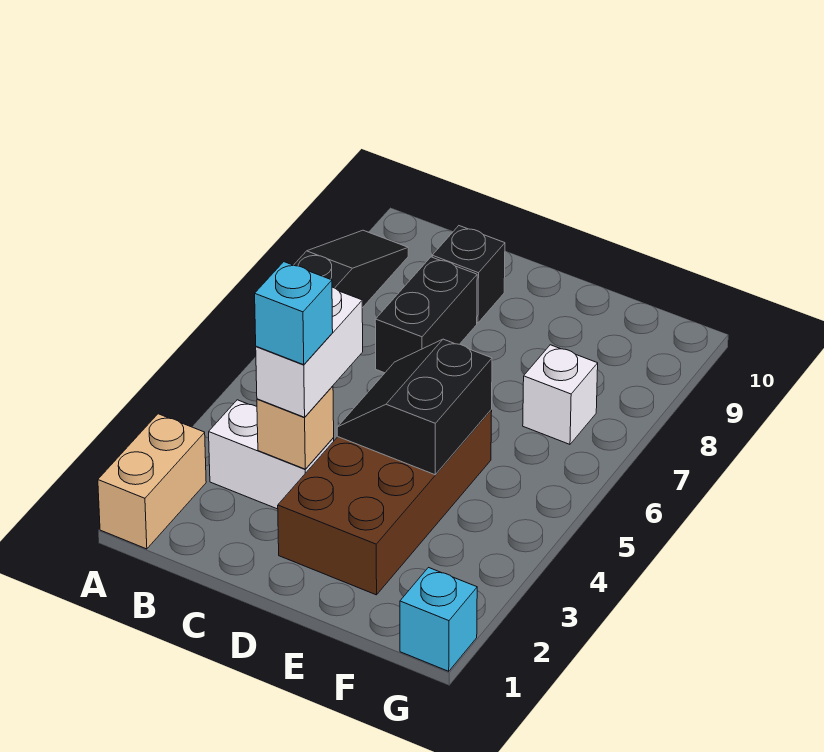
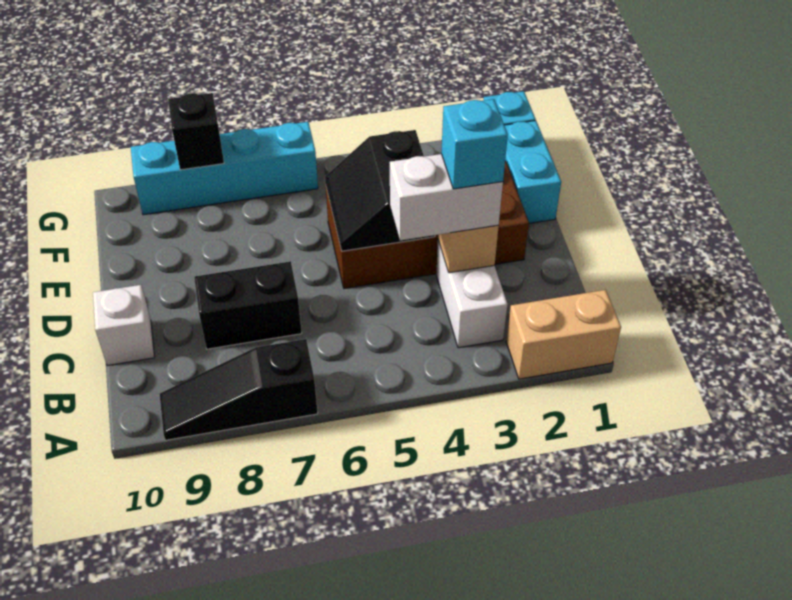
black 1x1 brick [432,226,505,323] -> black 1x1 brick moved to [168,93,224,170]
black 2x2 slope [337,339,492,475] -> black 2x2 slope turned to [325,130,435,251]
none -> cyan 1x2 brick [504,120,561,223]
white 1x1 brick [523,345,598,444] -> white 1x1 brick moved to [93,285,155,366]
none -> cyan 1x4 brick [131,122,318,215]

